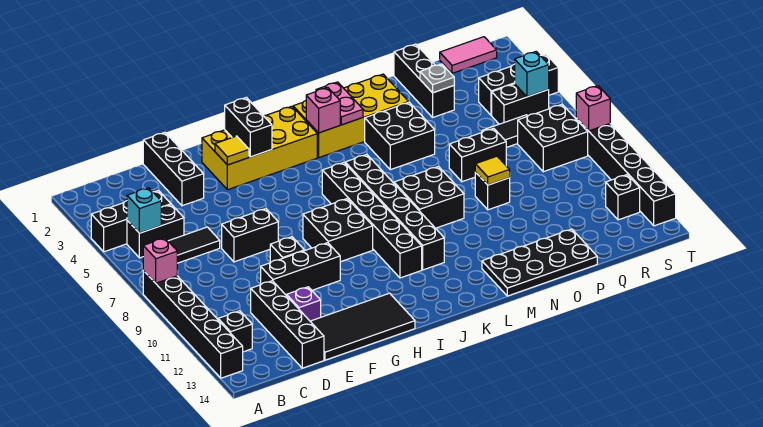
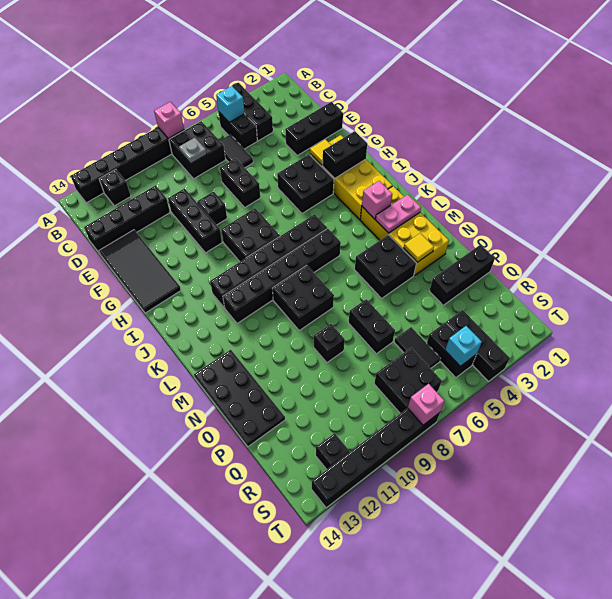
none -> black 2x2 brick [169,121,226,179]
purple 1x1 brick [287,287,321,321] -> none
none -> black 2x2 brick [277,154,334,214]
yellow 1x1 tile [475,156,510,185] -> yellow 1x1 tile moved to [404,233,434,262]
grey 1x1 plate [420,64,454,93] -> grey 1x1 plate moved to [179,138,207,164]
pink 1x2 tile [440,37,497,73] -> none

